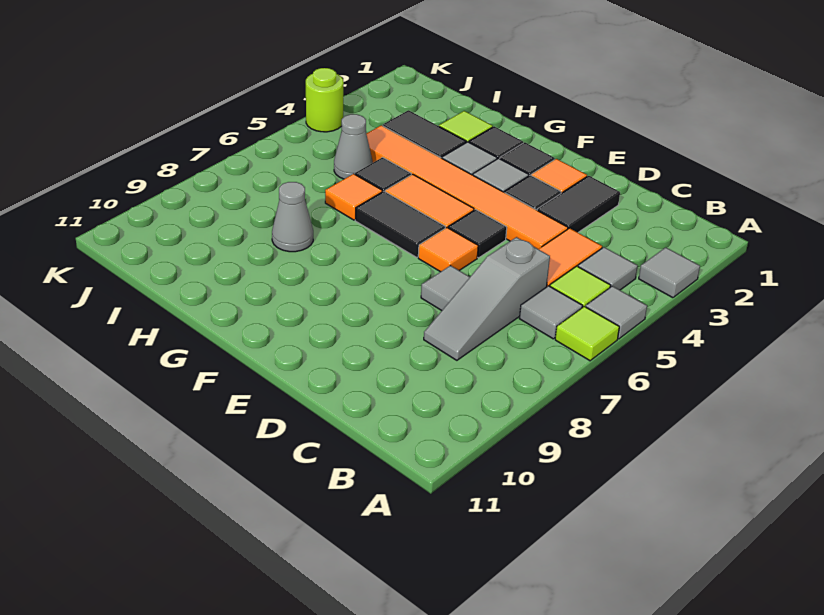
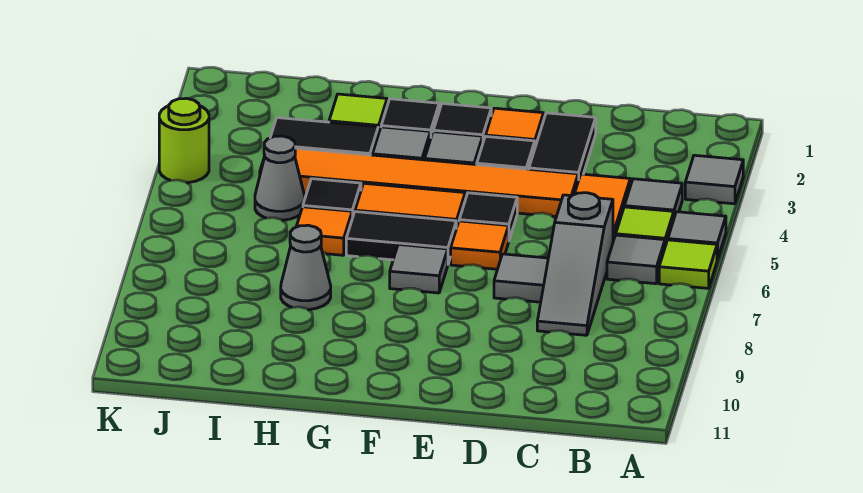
none -> grey 1x1 tile [390,244,448,293]

